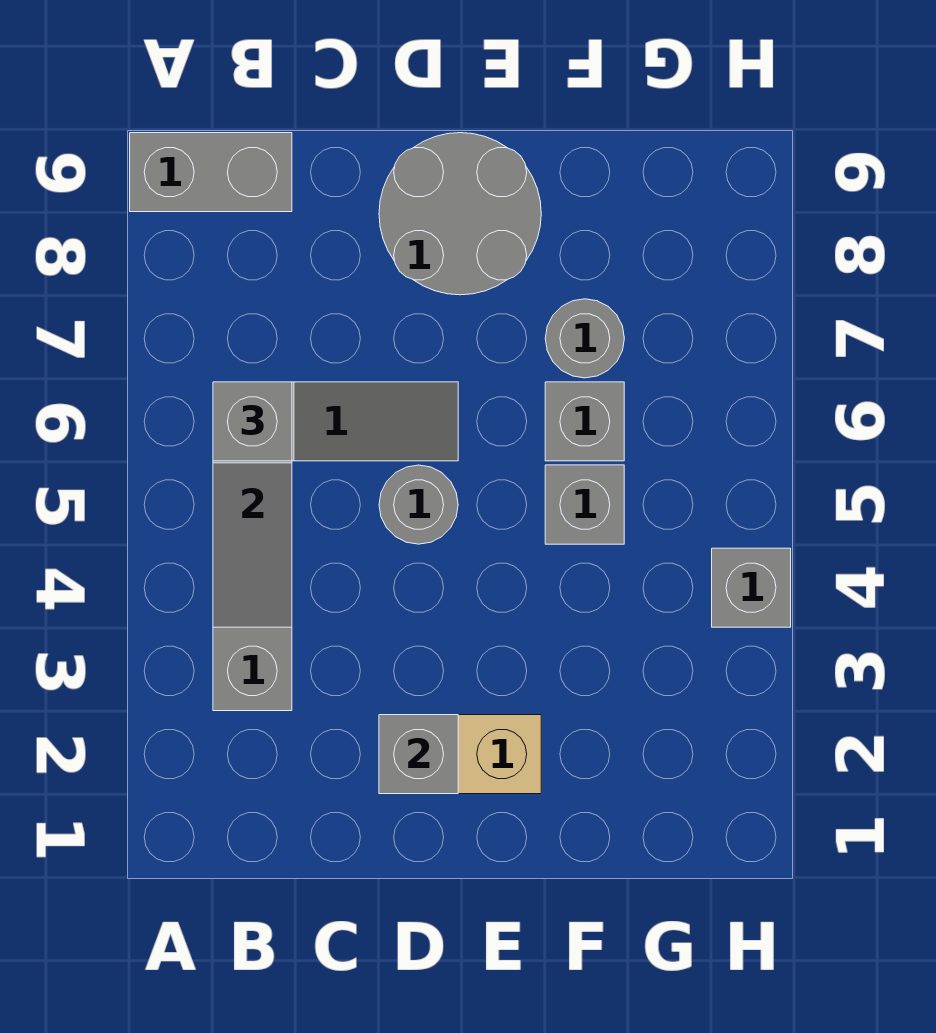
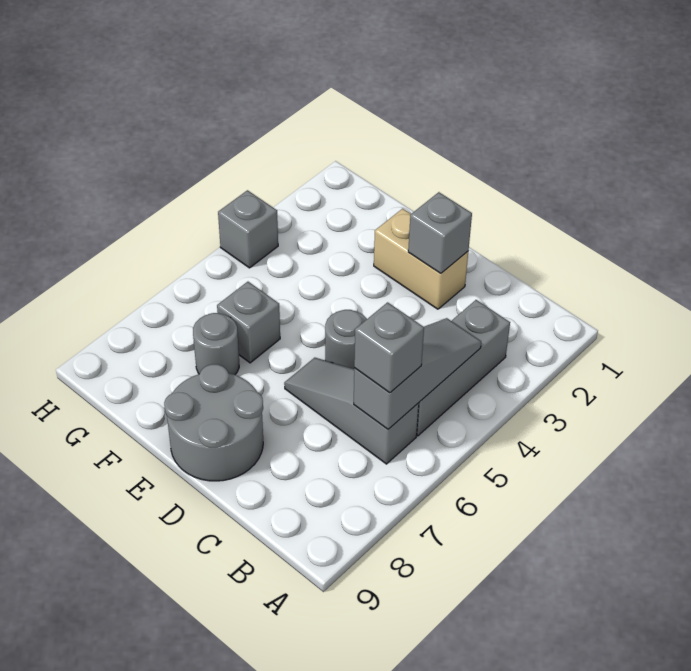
grey 1x2 brick [130,133,292,212] -> none
grey 1x1 brick [545,465,624,544] -> none

